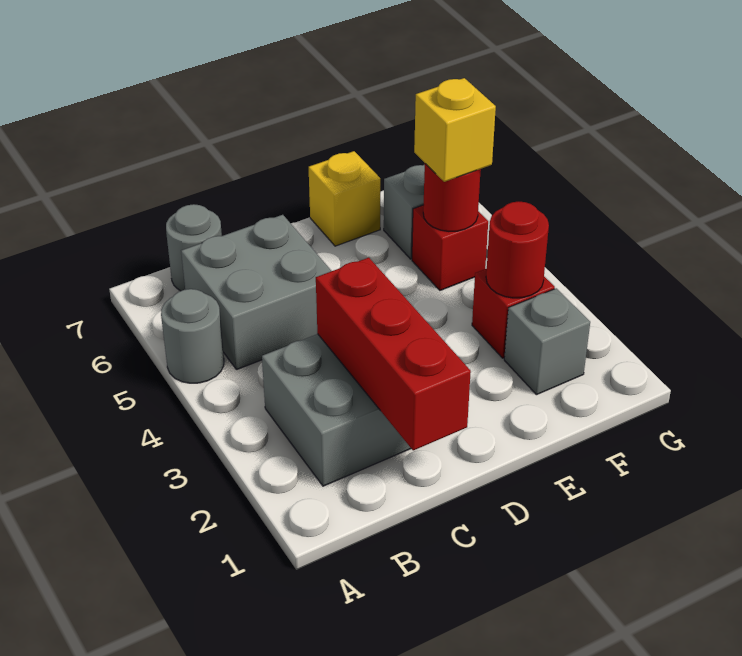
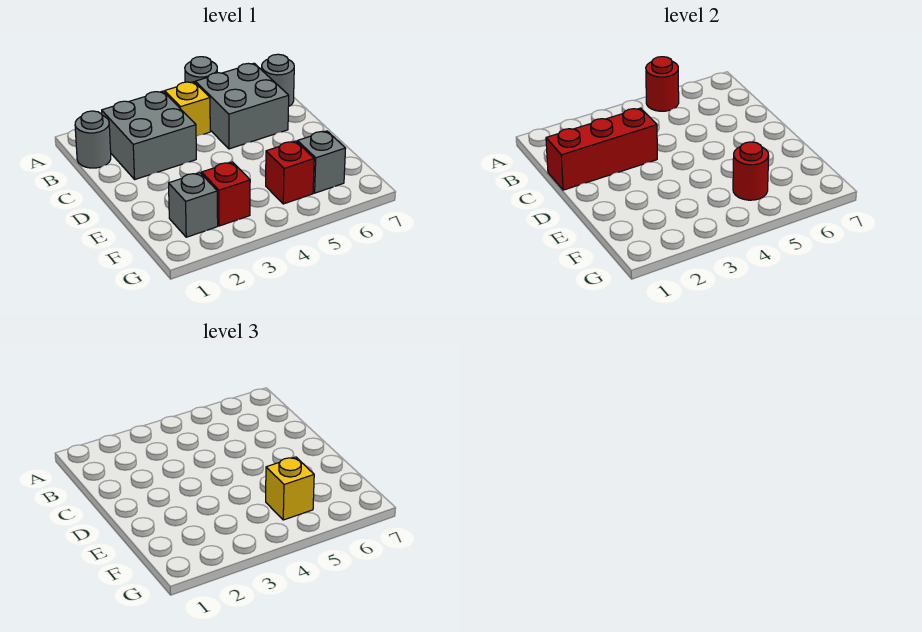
none -> grey 1x1 round brick [75,111,111,168]
yellow 1x1 brick [309,151,380,246] -> yellow 1x1 brick moved to [165,82,210,136]
red 1x1 round brick [486,202,549,298] -> red 1x1 round brick moved to [646,57,679,111]

